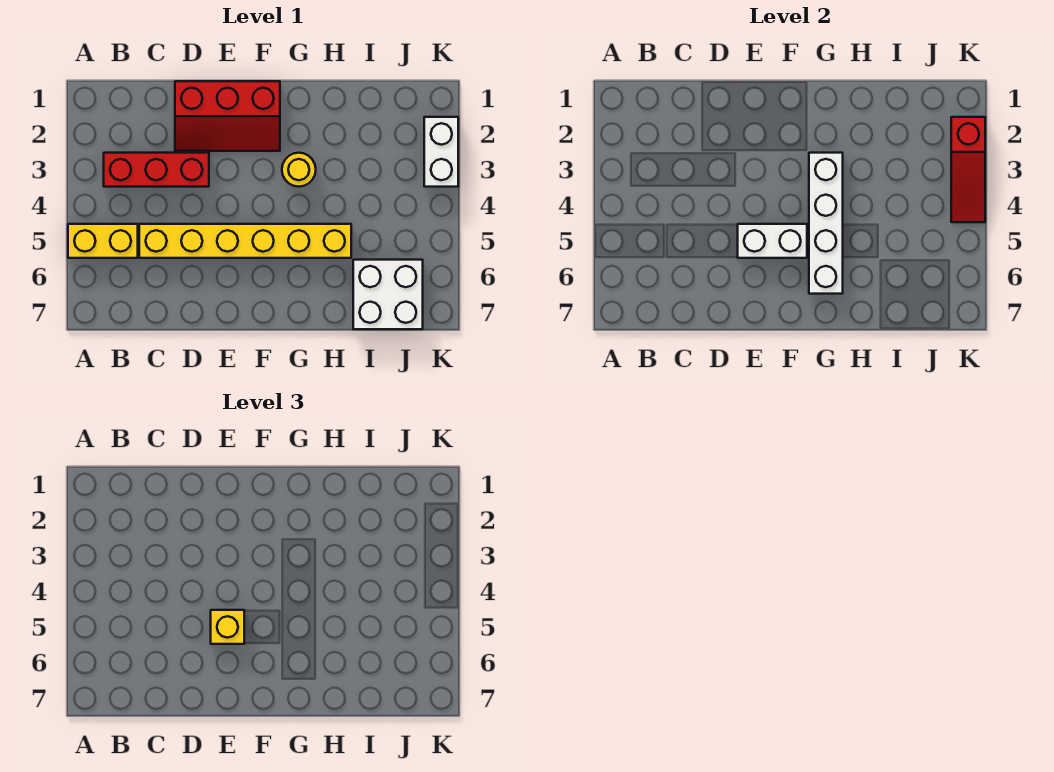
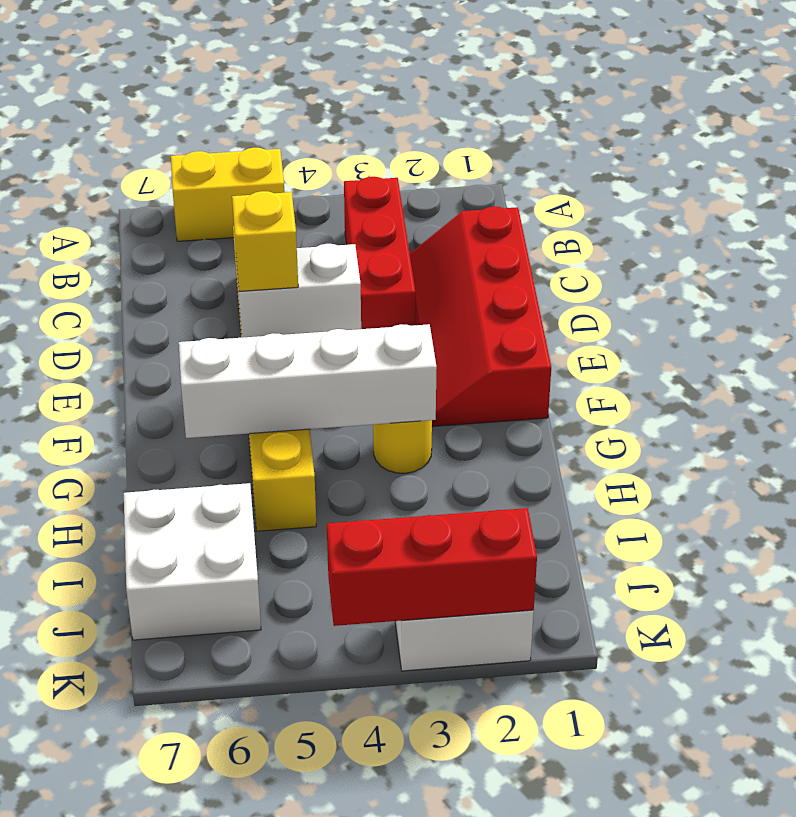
yellow 1x2 brick [68,224,138,258] -> yellow 1x2 brick turned to [171,148,284,241]
red 2x3 slope [175,81,280,151] -> red 2x4 slope [410,207,551,427]
white 1x2 brick [738,224,807,258] -> white 1x2 brick turned to [236,244,361,338]
red 1x3 slope [951,117,985,222] -> red 1x3 brick [327,508,537,626]

